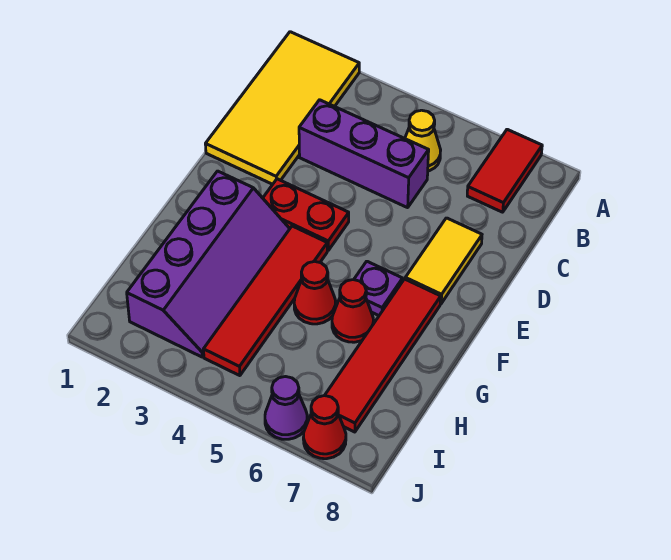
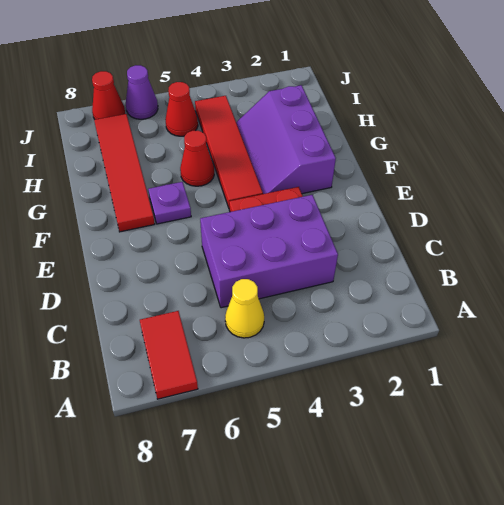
yellow 2x4 tile [205,32,359,184] -> none
purple 1x3 brick [299,100,429,208] -> purple 2x3 brick [200,195,338,308]
yellow 1x2 tile [405,218,482,304] -> none
purple 2x4 slope [127,171,290,357] -> purple 2x3 slope [236,85,336,194]
red 1x1 cone [332,280,373,342] -> red 1x1 cone moved to [165,82,198,136]

